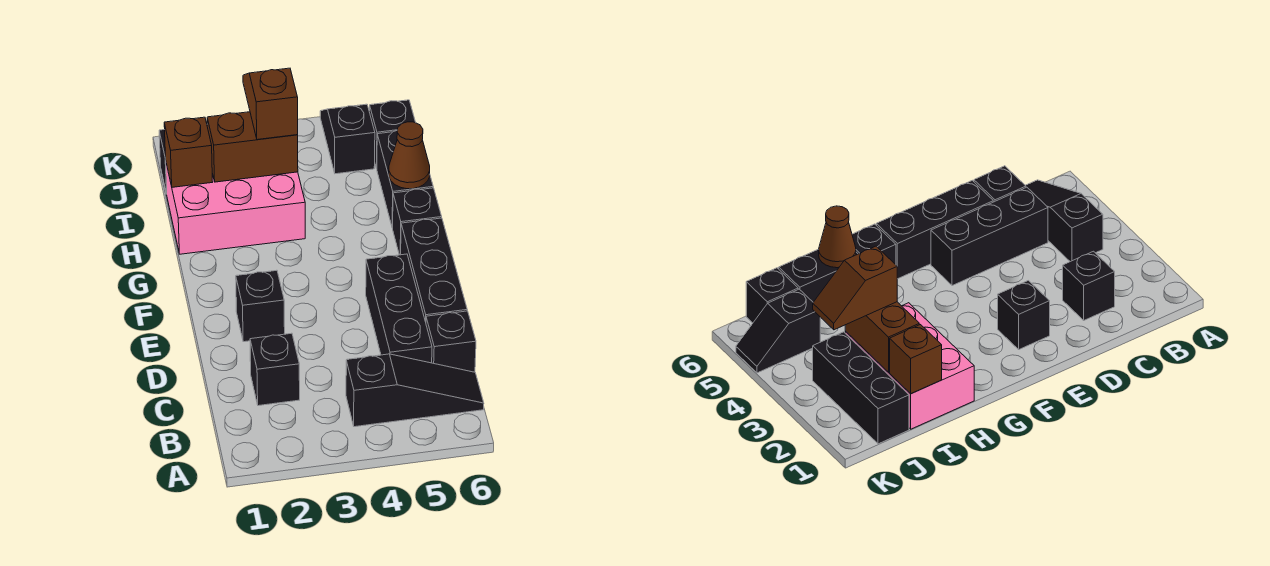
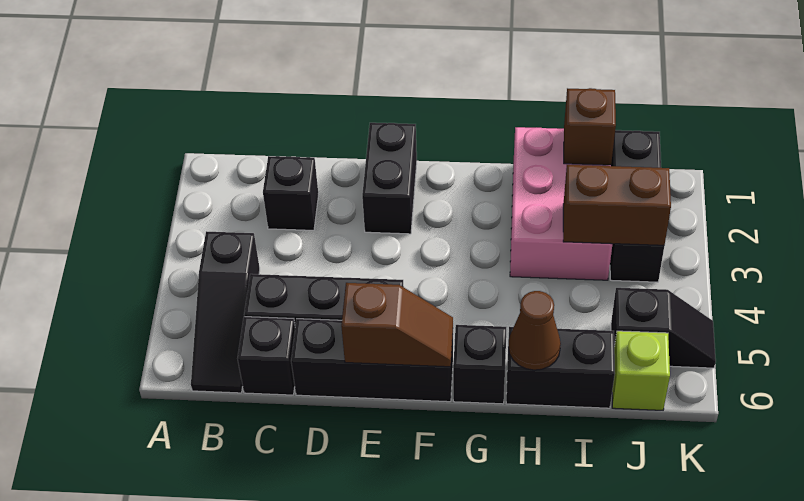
black 1x1 brick [236,270,285,342] -> black 1x2 brick [362,123,417,234]
brown 1x2 brick [207,112,298,182] -> brown 1x2 brick turned to [563,165,671,245]
brown 1x2 slope [243,68,298,140] -> brown 1x2 slope moved to [341,283,453,367]
black 1x1 brick [369,100,416,168] -> lime 1x1 brick [612,331,670,410]

